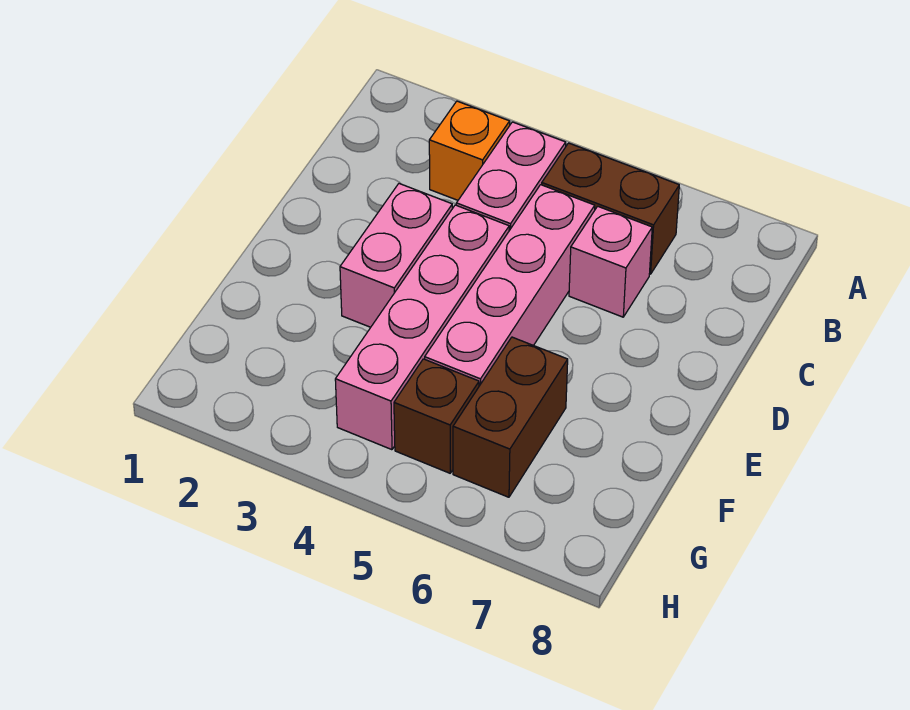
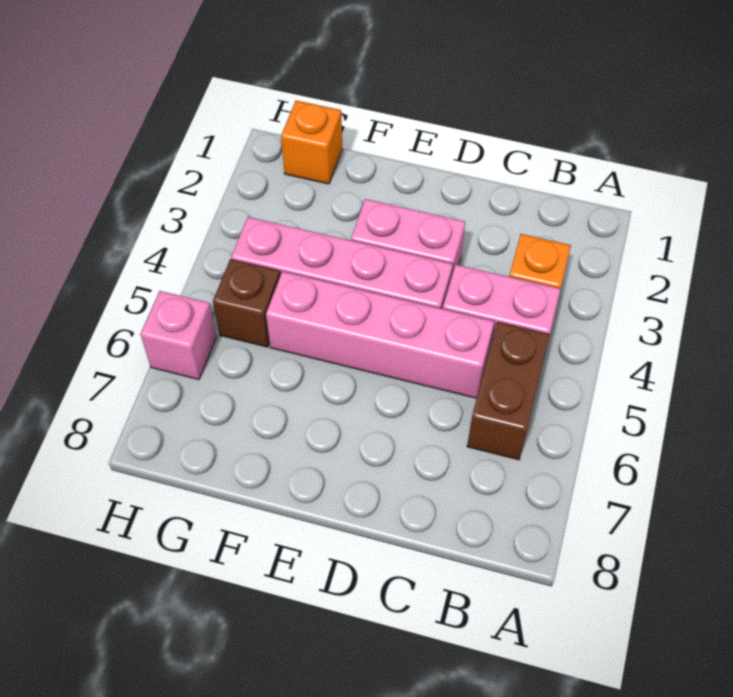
pink 1x1 brick [569,206,652,317] -> pink 1x1 brick moved to [140,291,216,380]
brown 1x2 brick [453,337,568,497] -> none
none -> orange 1x1 brick [281,101,342,184]

